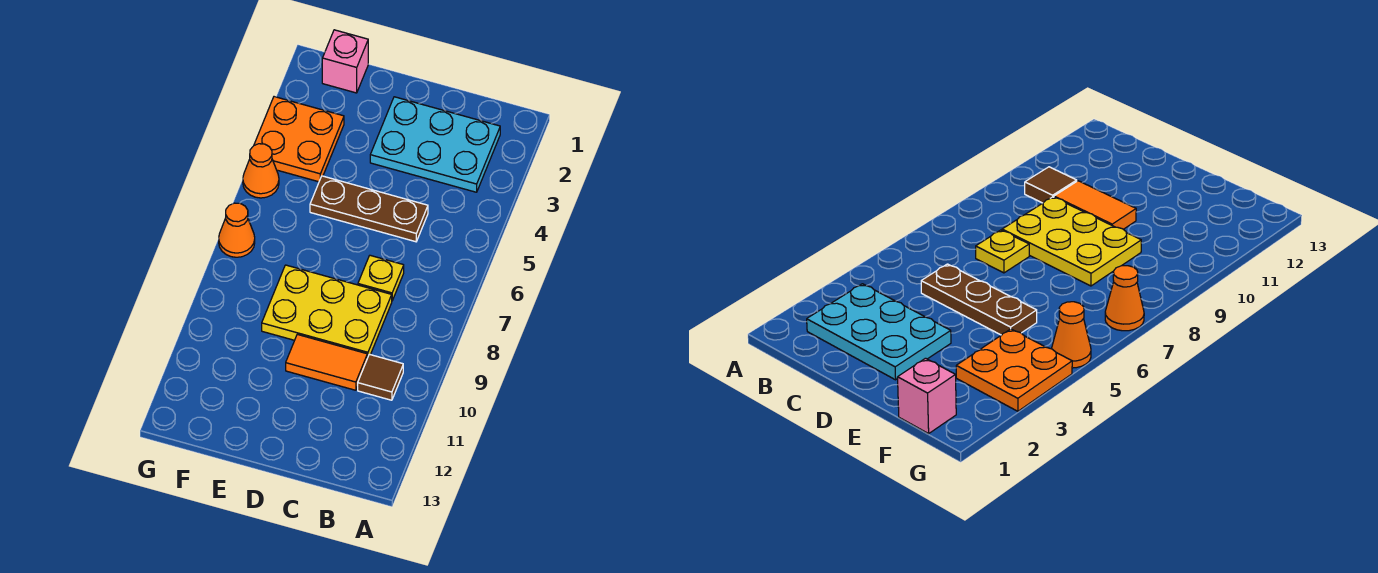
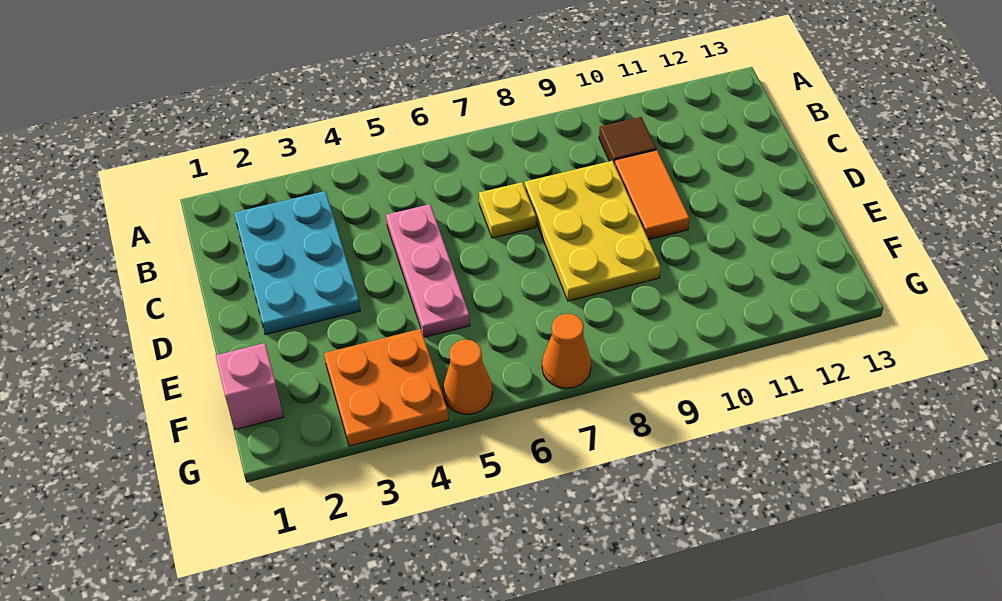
brown 1x3 plate [310,176,428,242] -> pink 1x3 plate [386,204,470,337]

